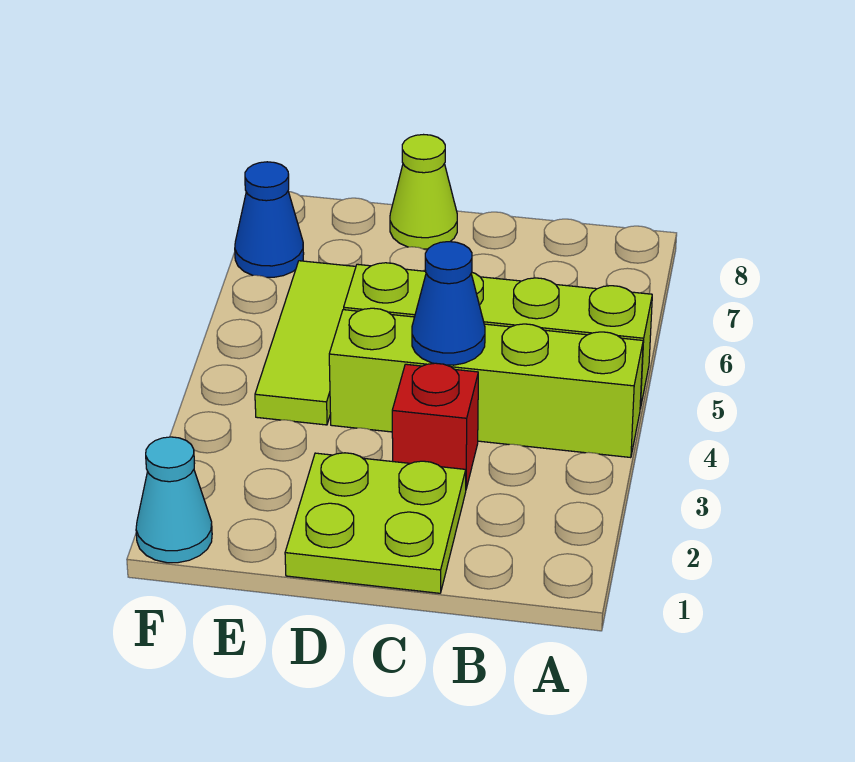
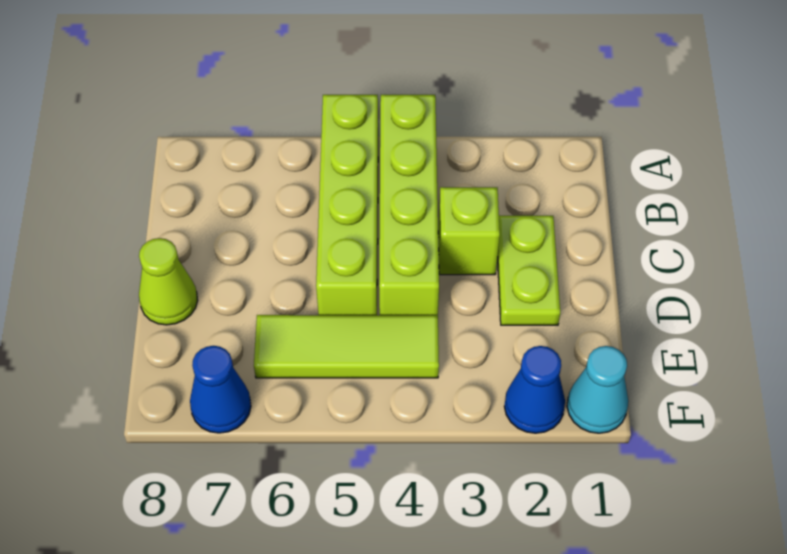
lime 2x2 plate [285,453,466,593] -> lime 1x2 plate [498,216,560,325]
red 1x1 brick [392,363,478,489] -> lime 1x1 brick [438,187,500,275]
blue 1x1 cone [412,242,485,365] -> blue 1x1 cone moved to [504,346,565,433]

